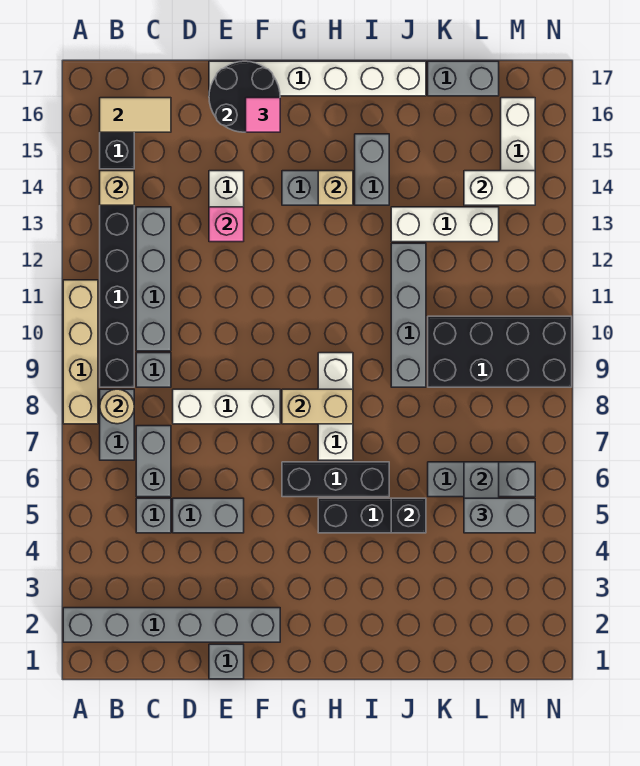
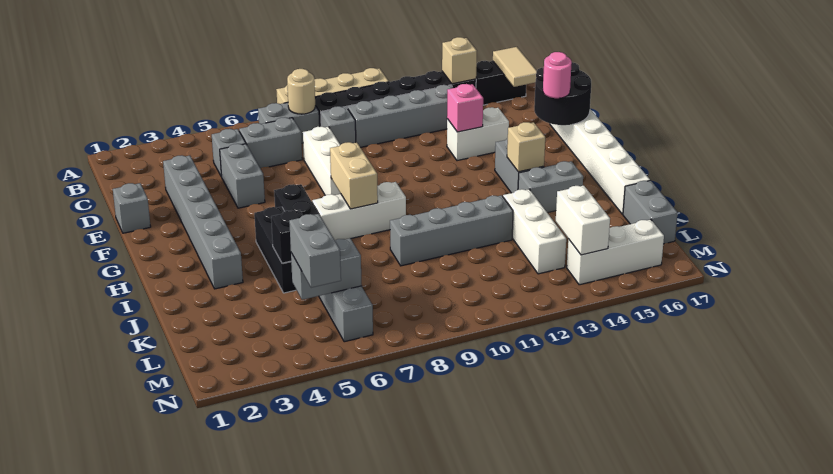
grey 1x6 brick [63,608,280,642] -> grey 1x6 brick moved to [163,155,243,289]
pink 1x1 tile [246,98,280,132] -> pink 1x1 round brick [543,52,572,98]
black 2x4 brick [428,316,572,387] -> none

